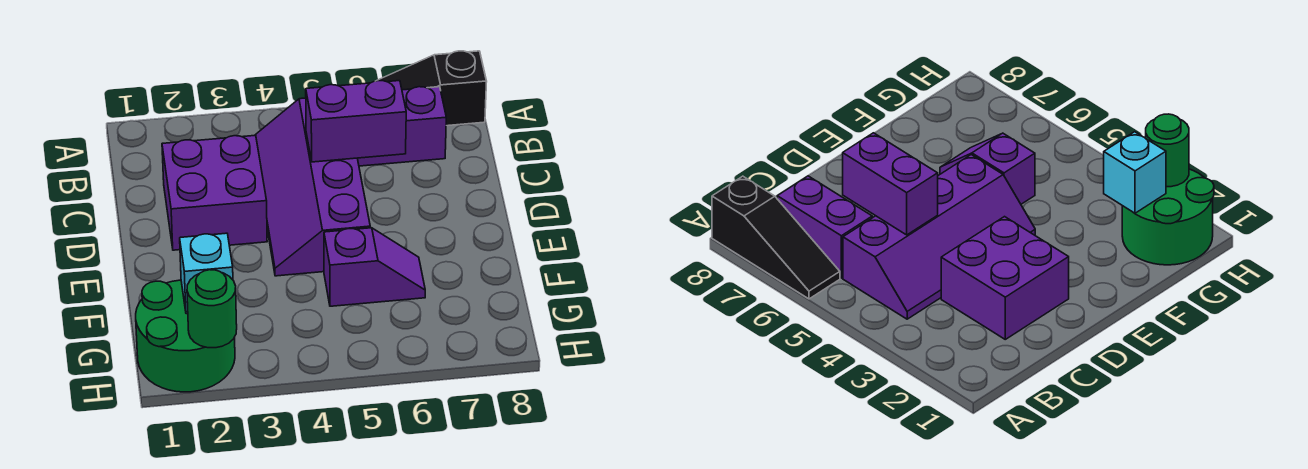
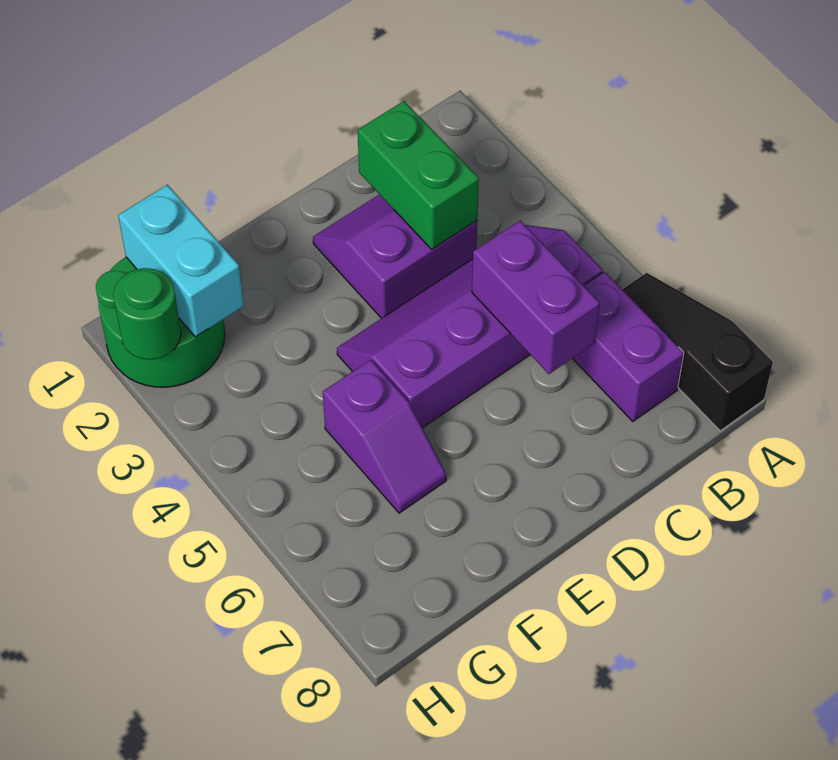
purple 2x2 brick [162,135,267,250] -> purple 2x2 slope [313,194,477,318]
none -> green 1x2 brick [358,101,479,249]
cyan 1x1 brick [180,233,233,314] -> cyan 1x2 brick [118,185,244,337]

